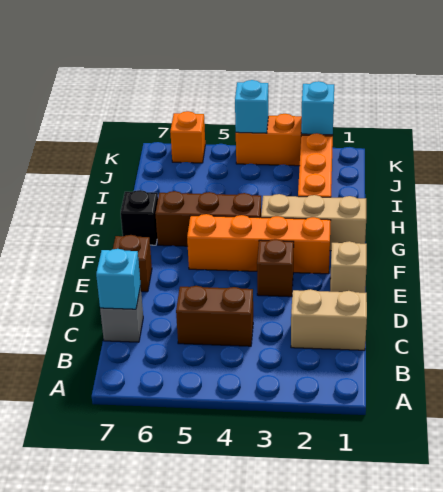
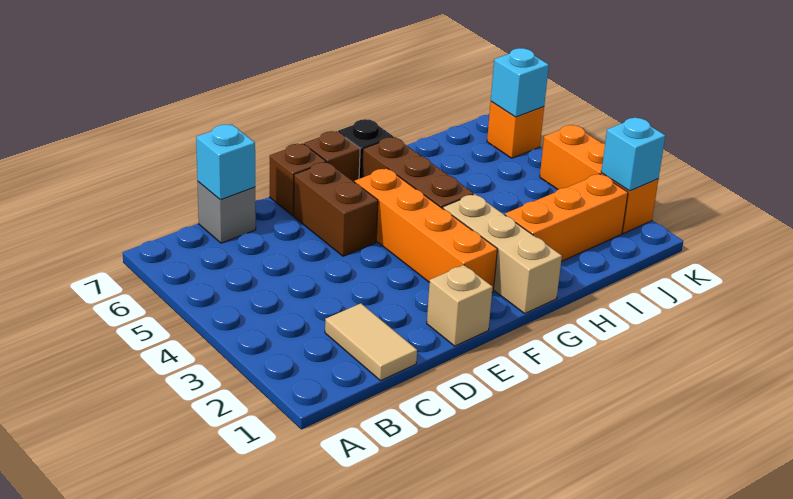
tan 1x2 brick [291,289,367,350] -> tan 1x2 tile [325,303,417,381]
brown 1x2 brick [176,286,253,346] -> brown 1x2 brick moved to [294,162,378,256]
brown 1x1 brick [257,239,294,297] -> brown 1x1 brick moved to [304,131,360,182]
cyan 1x1 brick [235,80,268,133] -> cyan 1x1 brick moved to [491,48,549,117]

